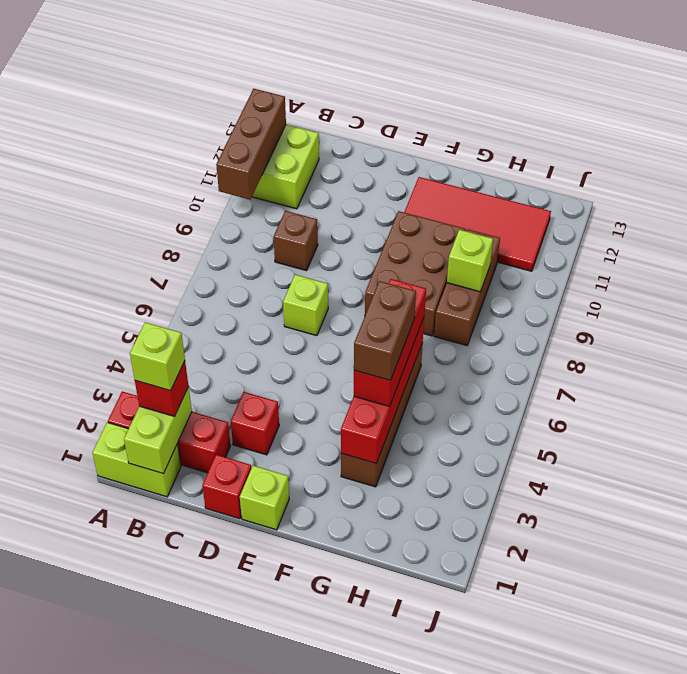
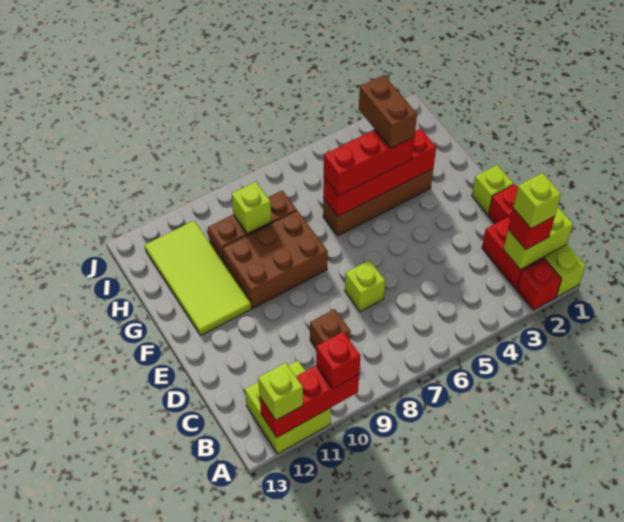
brown 1x3 brick [216,89,286,200] -> red 1x3 brick [260,366,359,437]
none -> lime 1x1 brick [258,363,303,420]
red 1x1 brick [231,392,279,455] -> red 1x1 brick moved to [316,332,360,389]
red 2x4 tile [404,177,551,271] -> lime 2x4 tile [145,221,251,335]
brown 1x2 brick [354,281,416,380] -> brown 1x2 brick turned to [359,75,417,148]

